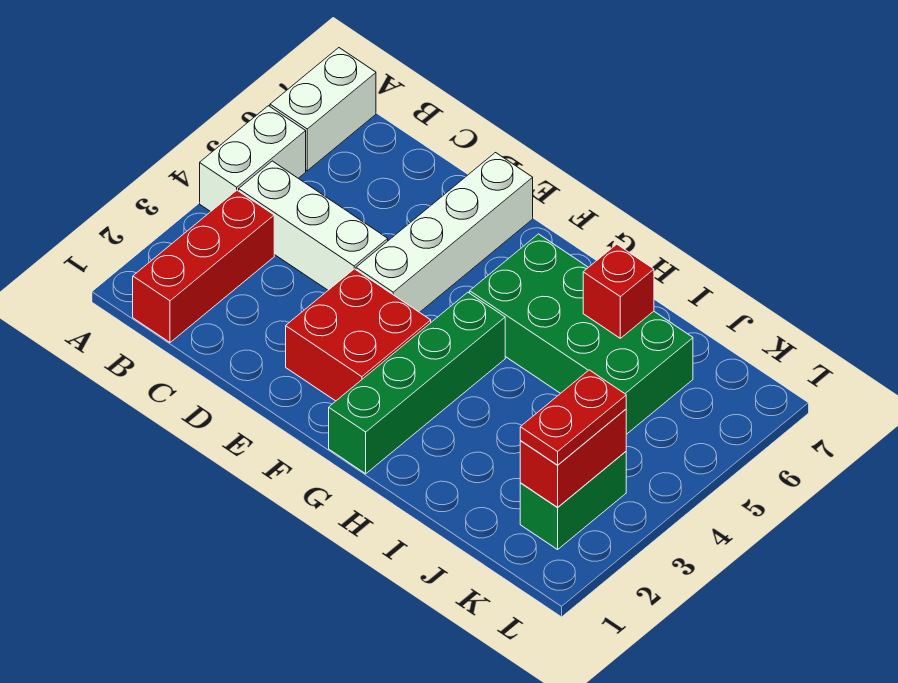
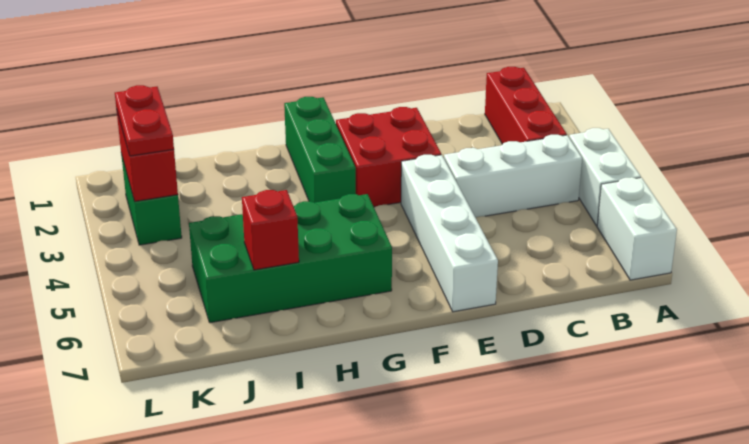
green 1x4 brick [329,292,505,474] -> green 1x3 brick [284,97,356,203]

